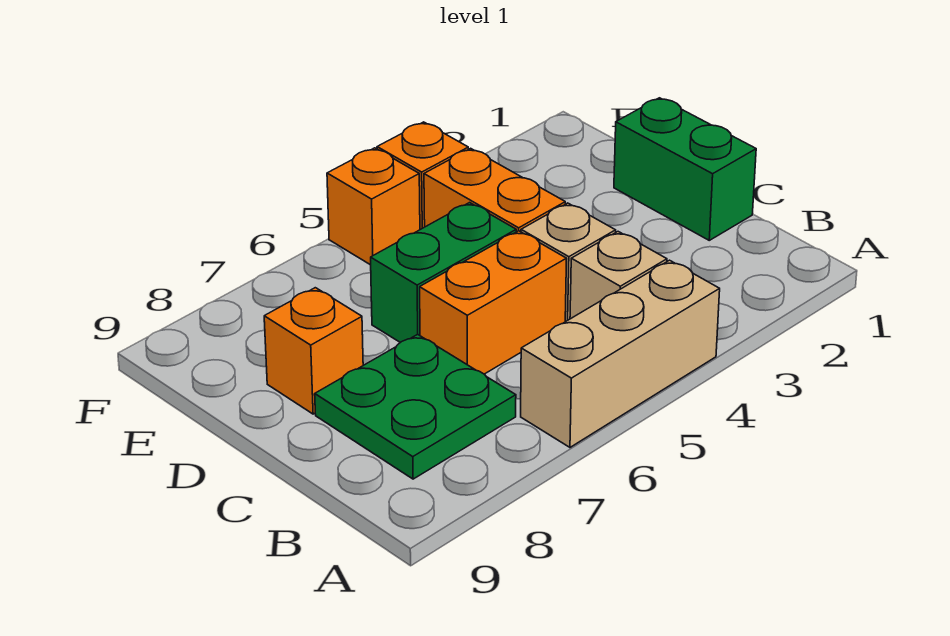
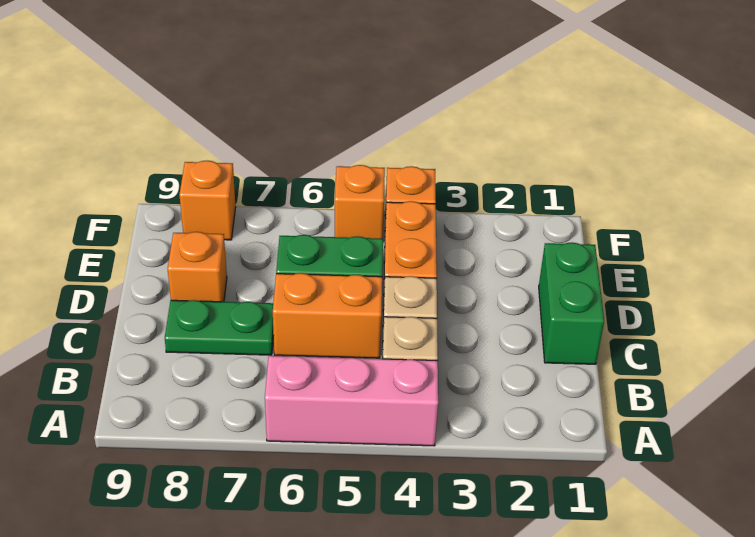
tan 1x3 brick [521,260,720,447] -> pink 1x3 brick [265,356,438,446]
green 2x2 plate [315,334,516,479] -> green 1x2 plate [165,300,274,355]
none -> orange 1x1 brick [179,161,236,240]

